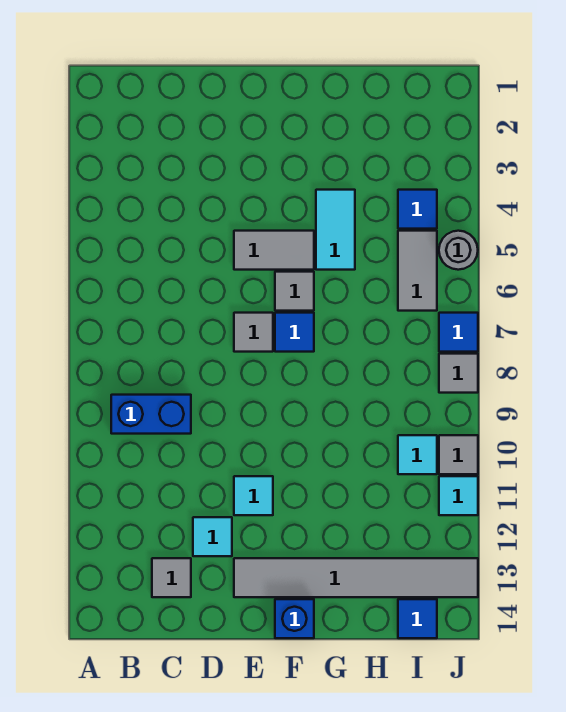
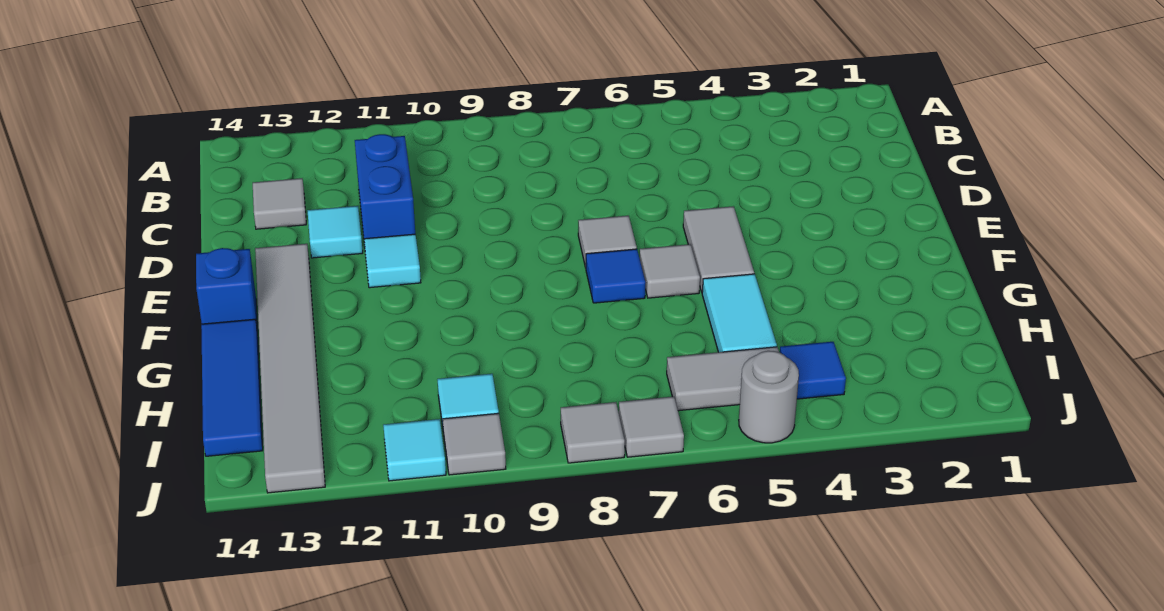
blue 1x2 brick [111,395,191,434] -> blue 1x2 brick moved to [355,134,415,245]
cyan 1x2 tile [316,190,355,270] -> cyan 1x2 tile turned to [702,274,777,352]
blue 1x1 tile [398,599,437,638] -> blue 1x3 tile [201,319,263,456]
blue 1x1 tile [439,313,478,352] -> grey 1x1 tile [619,397,684,457]

